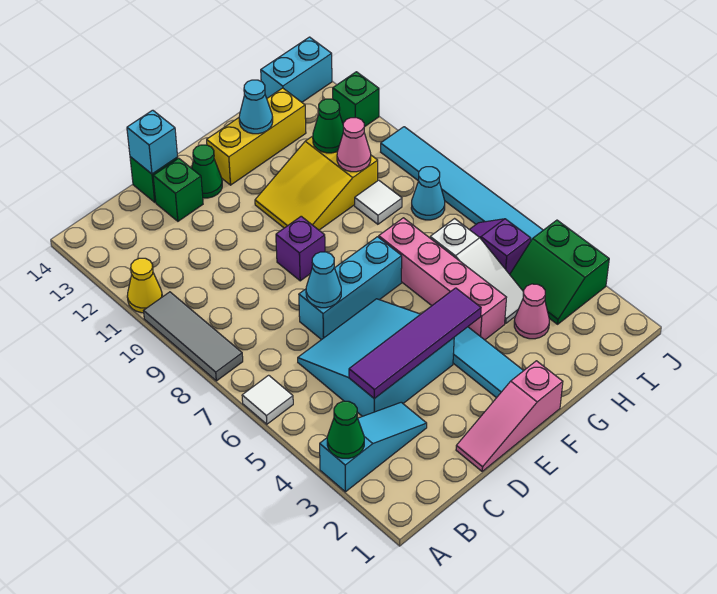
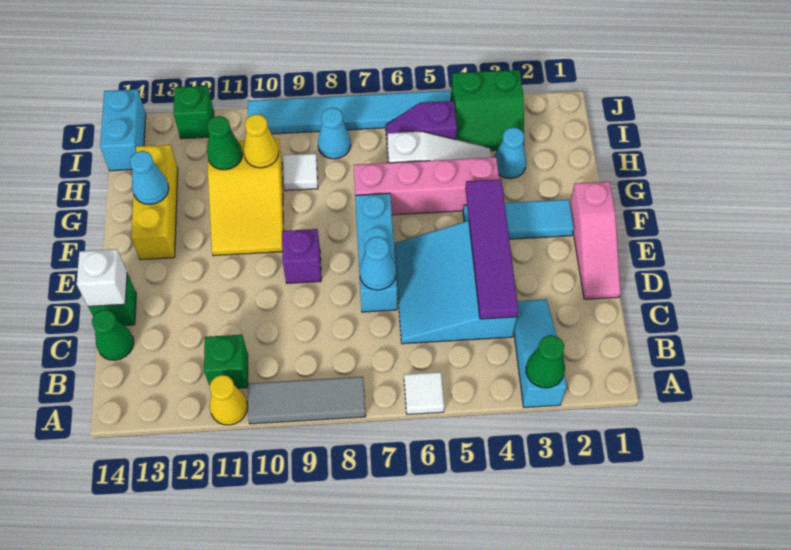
green 1x1 brick [153,158,203,221] -> green 1x1 brick moved to [204,335,248,388]
cyan 1x1 brick [127,110,178,174] -> white 1x1 brick [77,249,127,306]
green 1x1 cone [192,145,222,198] -> green 1x1 cone moved to [92,310,134,360]
pink 1x1 cone [514,284,549,339] -> cyan 1x1 cone [494,127,526,179]
pink 1x1 cone [337,118,371,172] -> yellow 1x1 cone [243,114,279,168]

